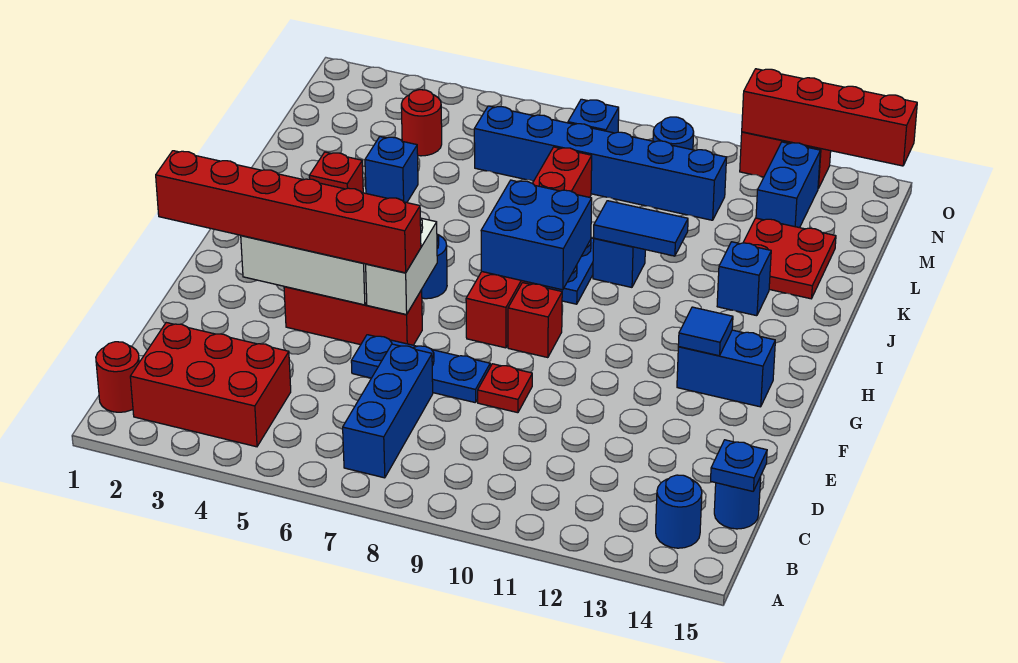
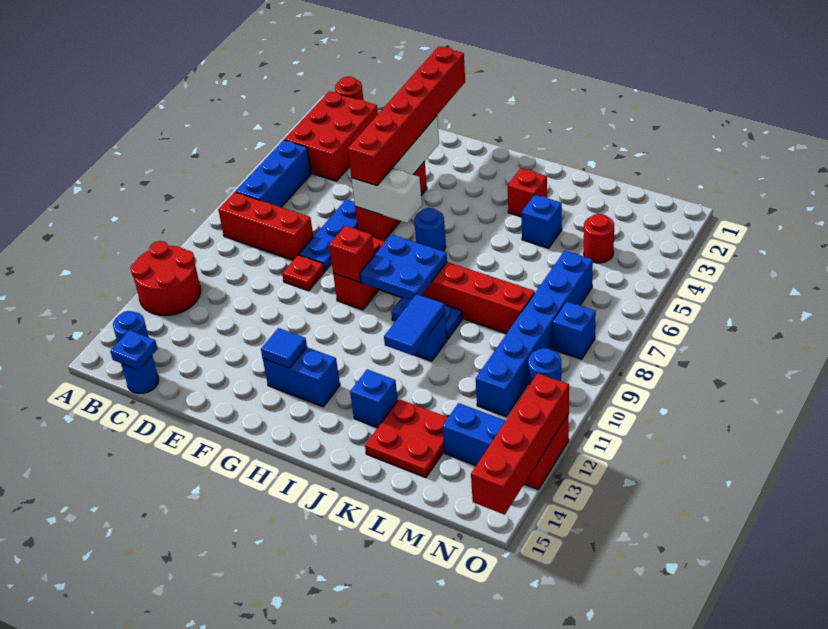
none -> red 2x2 round brick [130,241,201,316]
blue 1x3 brick [343,344,433,478] -> blue 1x3 brick turned to [235,140,311,207]
none -> red 1x3 brick [218,192,313,260]
none -> red 1x1 brick [329,226,374,282]
blue 1x2 brick [677,330,775,407] -> blue 1x2 brick turned to [263,347,340,407]
blue 2x2 brick [481,180,592,290] -> blue 2x2 plate [360,235,447,300]

